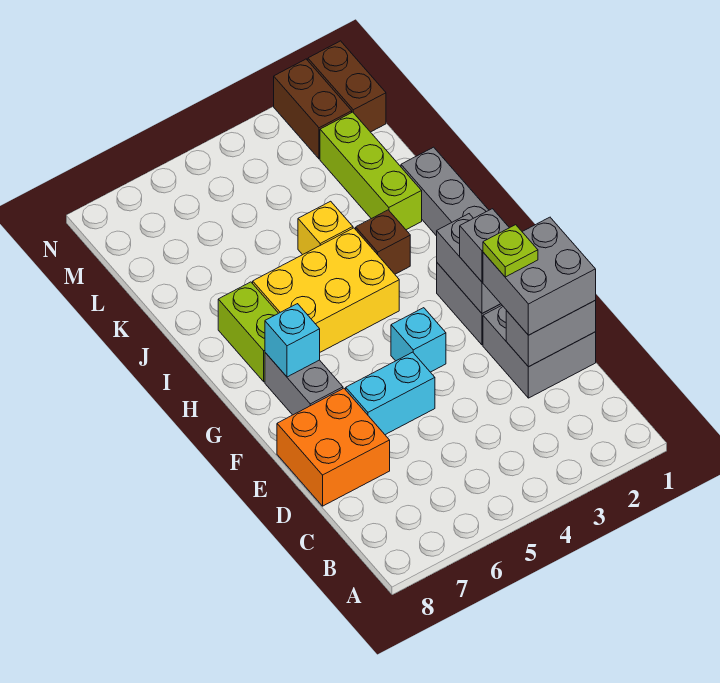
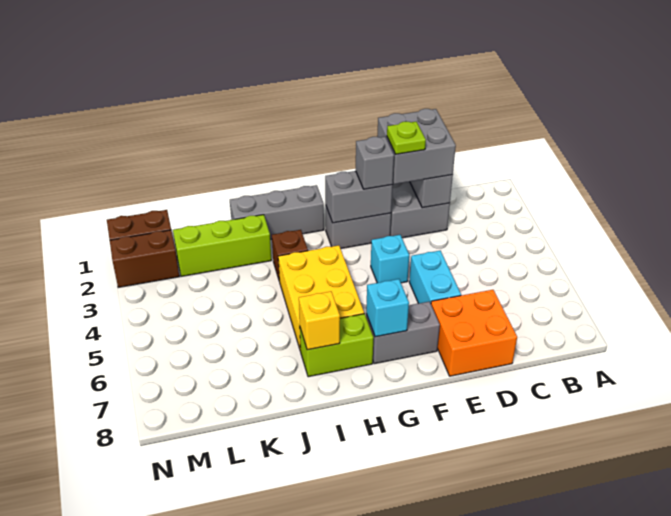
yellow 1x1 brick [298,201,353,255] -> yellow 1x1 brick moved to [299,291,340,350]

